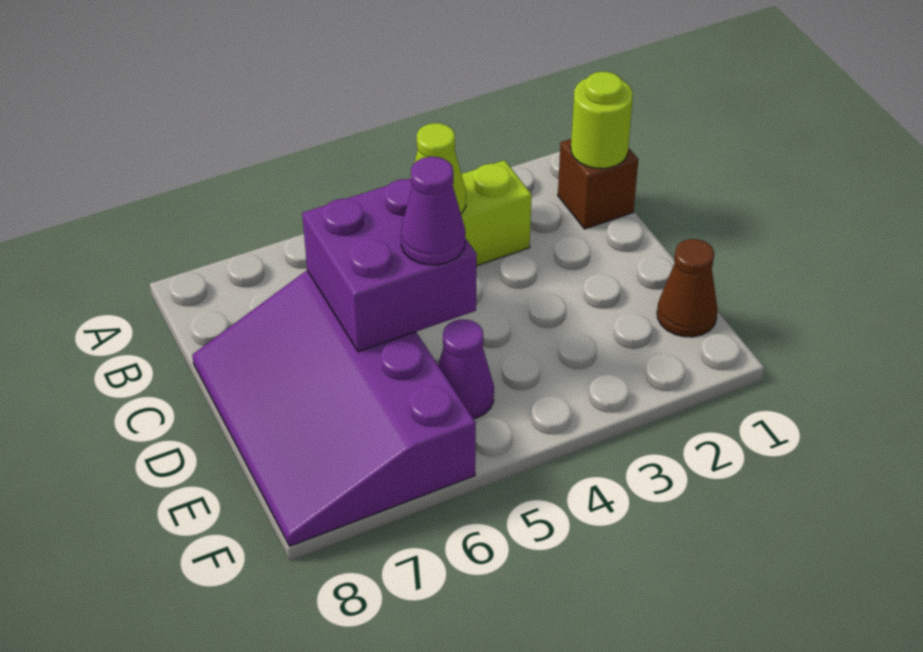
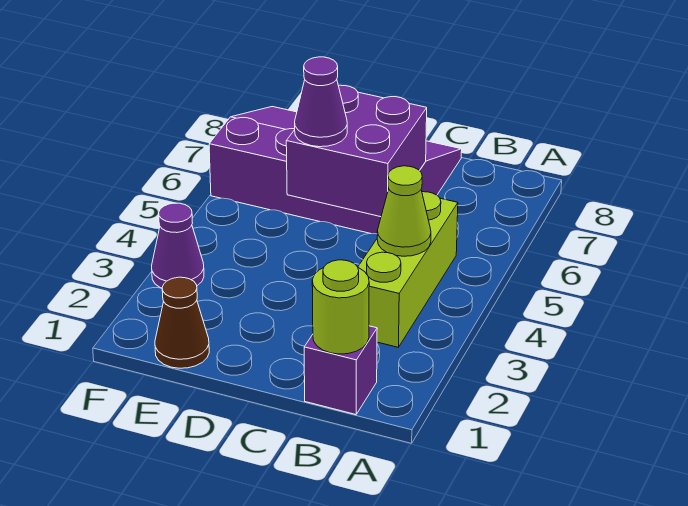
brown 1x1 brick [558,139,638,229] -> purple 1x1 brick [304,326,377,415]
purple 1x1 cone [438,319,494,419] -> purple 1x1 cone moved to [152,203,204,288]

